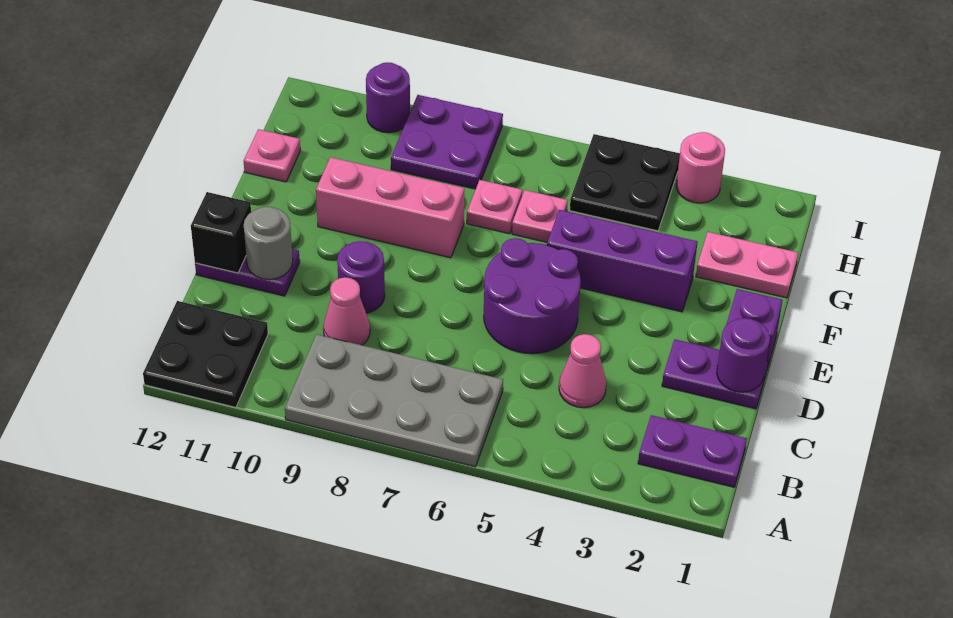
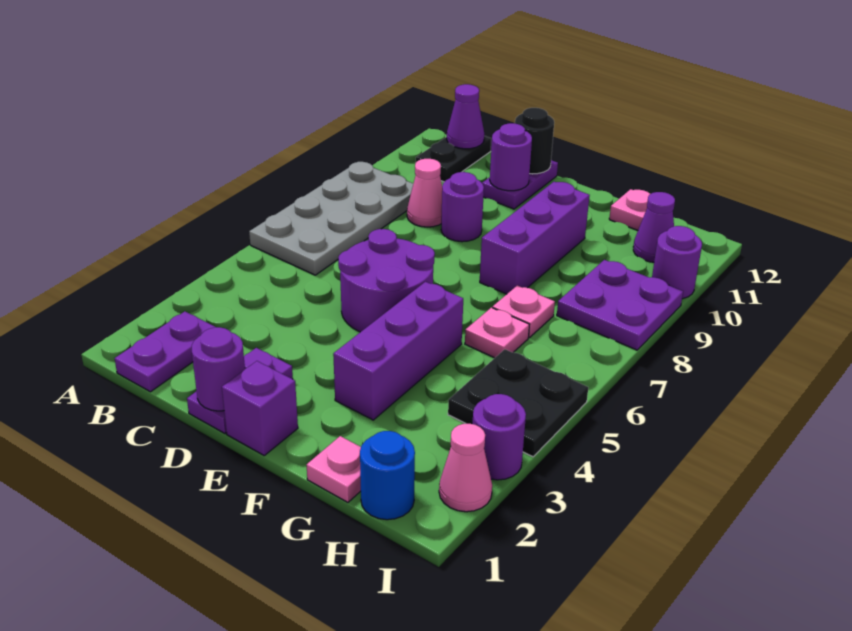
black 2x2 plate [143,301,268,407] -> black 1x2 plate [416,136,491,182]
none -> purple 1x1 cone [447,84,484,149]
pink 1x1 cone [559,334,606,408] -> pink 1x1 cone moved to [439,424,492,512]
grey 1x1 round brick [244,207,293,280] -> purple 1x1 round brick [490,123,532,191]
black 1x1 brick [191,192,251,273] -> black 1x1 round brick [515,108,554,174]
pink 1x3 brick [316,157,464,258] -> purple 1x3 brick [480,182,590,294]
pink 1x2 plate [696,232,798,298] -> pink 1x1 plate [307,436,361,502]
none -> blue 1x1 round brick [360,431,415,520]
none -> purple 1x1 cone [633,192,675,262]
pink 1x1 round brick [676,132,725,203] -> purple 1x1 round brick [473,394,526,480]

